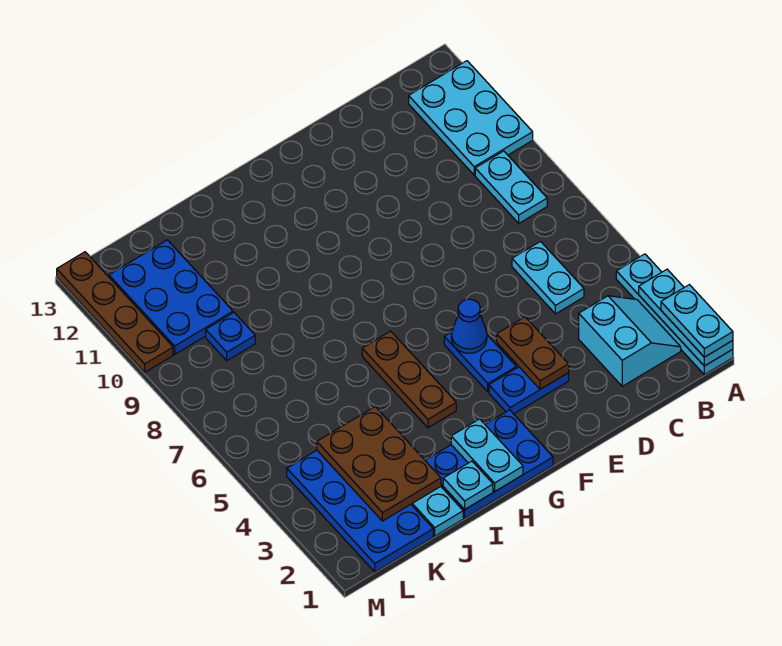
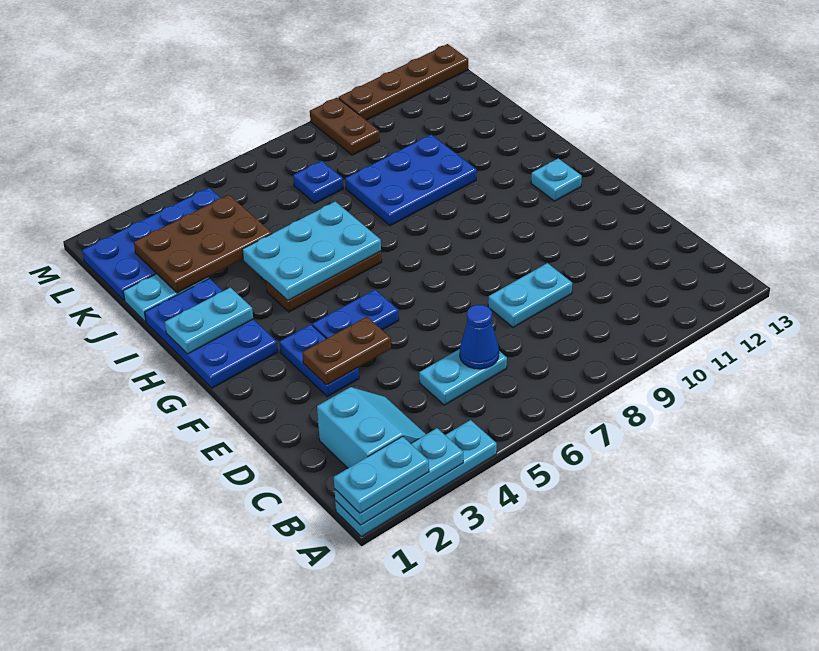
cyan 2x3 plate [409,61,533,175] -> cyan 2x3 plate moved to [242,201,381,300]
cyan 2x2 slope [579,296,681,386] -> cyan 2x2 slope turned to [317,387,426,468]
cyan 1x2 plate [475,151,547,223] -> cyan 1x2 plate moved to [488,263,572,327]
blue 1x1 cone [451,299,487,353] -> blue 1x1 cone moved to [460,305,499,369]
cyan 1x1 plate [443,461,493,509] -> cyan 1x1 plate moved to [531,158,582,201]
blue 1x1 plate [206,313,255,361] -> blue 1x1 plate moved to [293,161,343,203]
blue 2x3 plate [109,240,233,354] -> blue 2x3 plate moved to [345,135,477,226]
none -> brown 1x2 plate [310,98,380,155]

